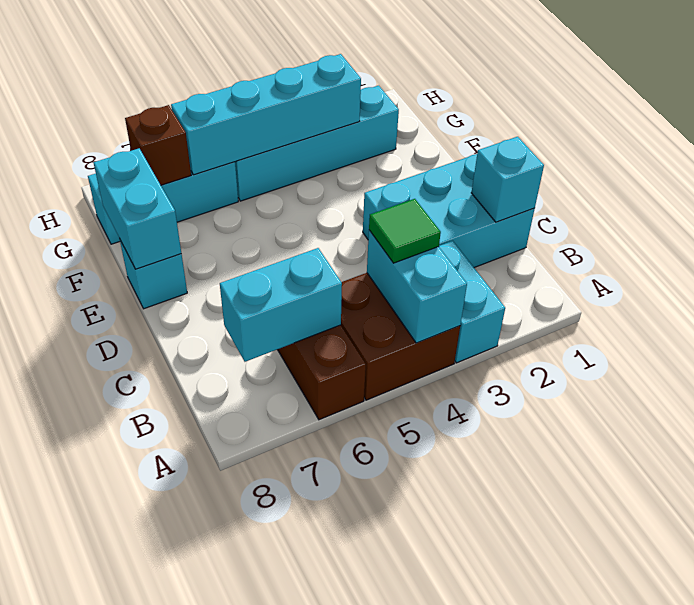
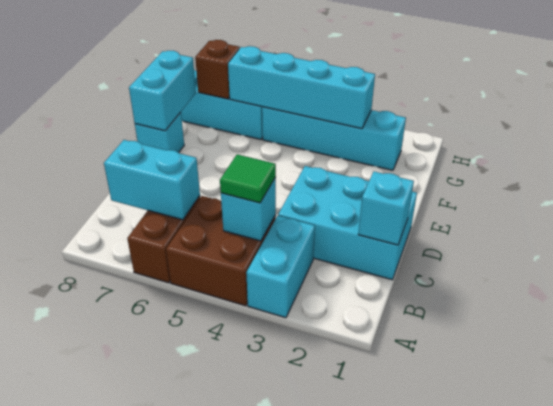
cyan 1x2 brick [367,230,467,343] -> cyan 1x1 brick [221,177,276,241]

